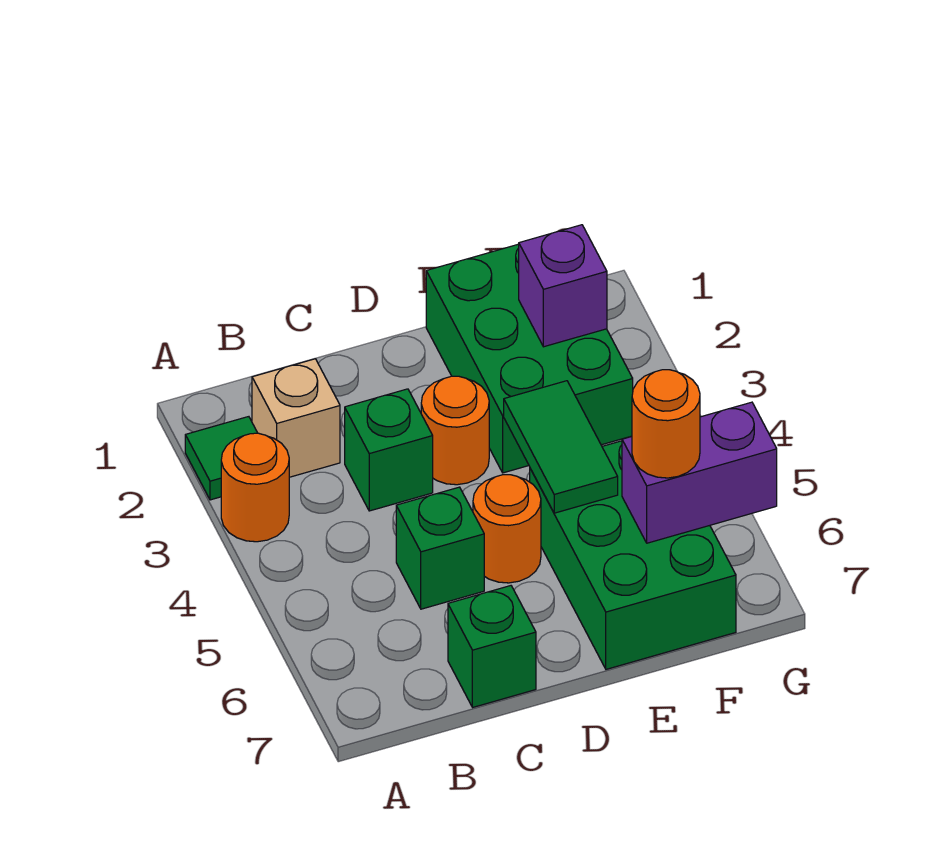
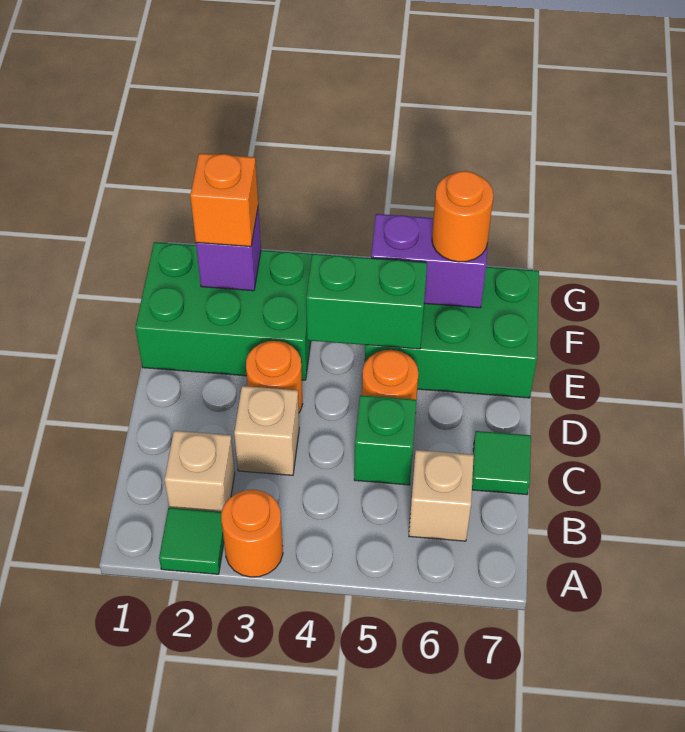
none -> tan 1x1 brick [409,450,474,541]
green 1x1 brick [345,389,433,511] -> tan 1x1 brick [234,386,299,475]
green 1x1 brick [448,586,536,707] -> green 1x1 tile [472,431,531,495]
green 1x2 tile [504,381,618,513] -> green 1x2 brick [306,254,427,349]
none -> orange 1x1 brick [190,153,258,247]
purple 1x2 brick [622,402,777,543] -> purple 1x2 brick turned to [371,214,488,308]

